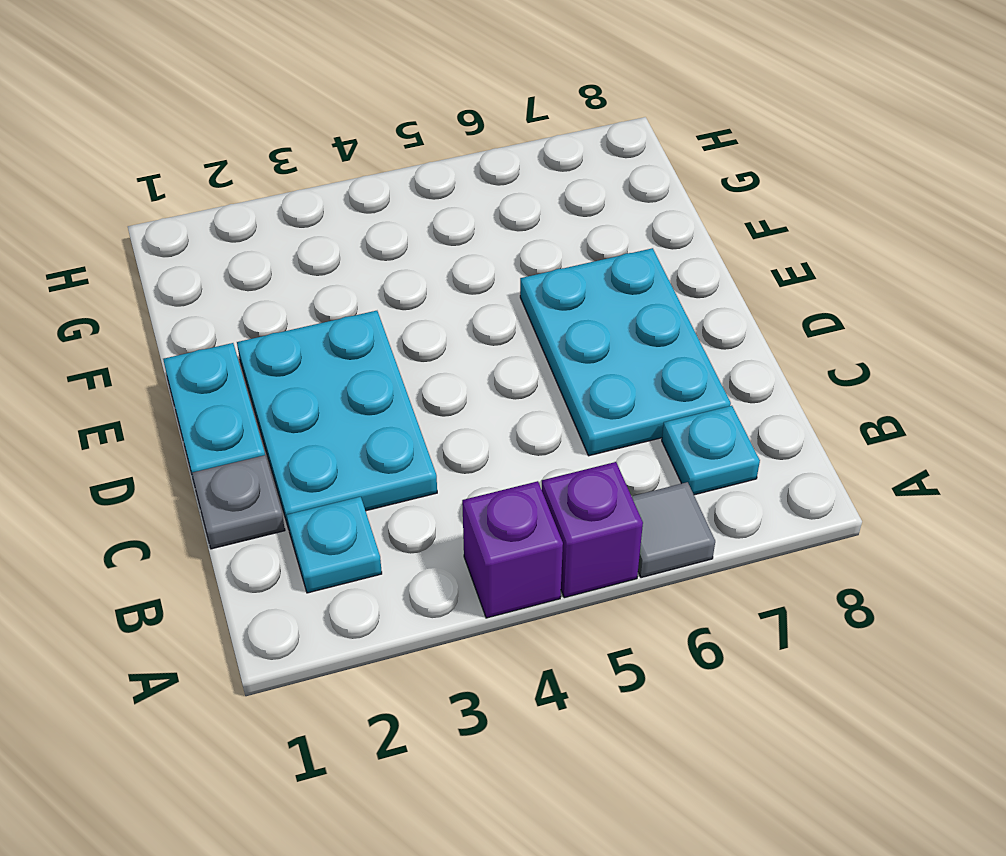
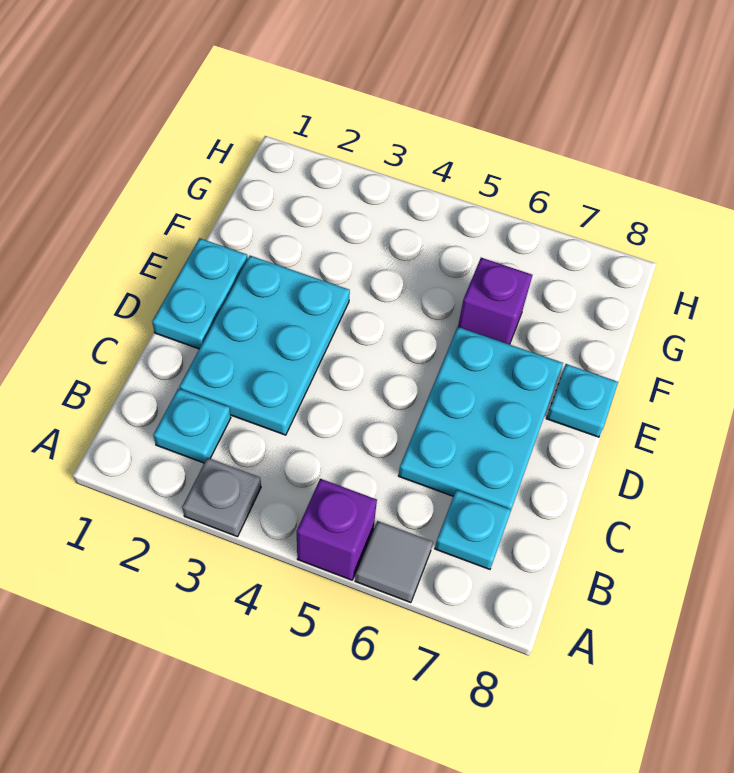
purple 1x1 brick [462,481,563,618] -> purple 1x1 brick moved to [458,258,532,344]
grey 1x1 plate [192,455,285,549] -> grey 1x1 plate moved to [182,458,261,537]
none -> cyan 1x1 plate [546,364,618,437]

